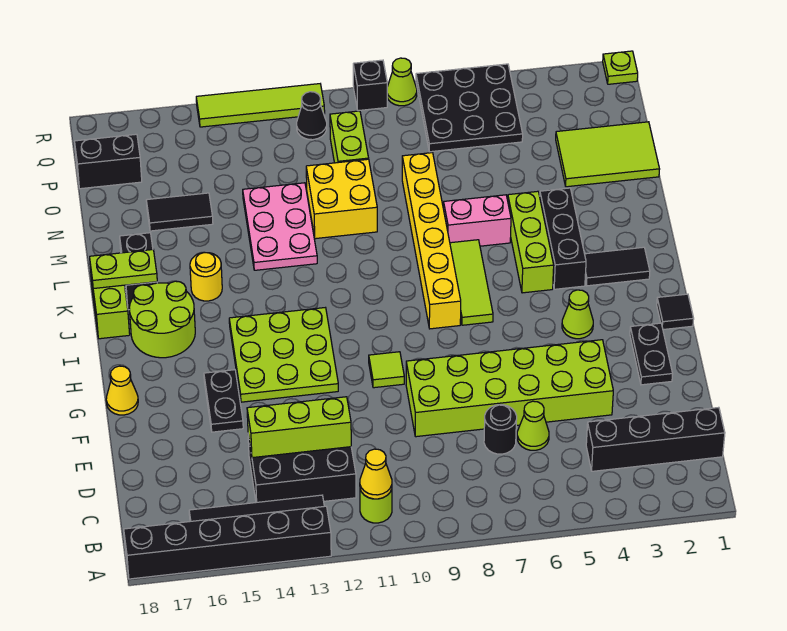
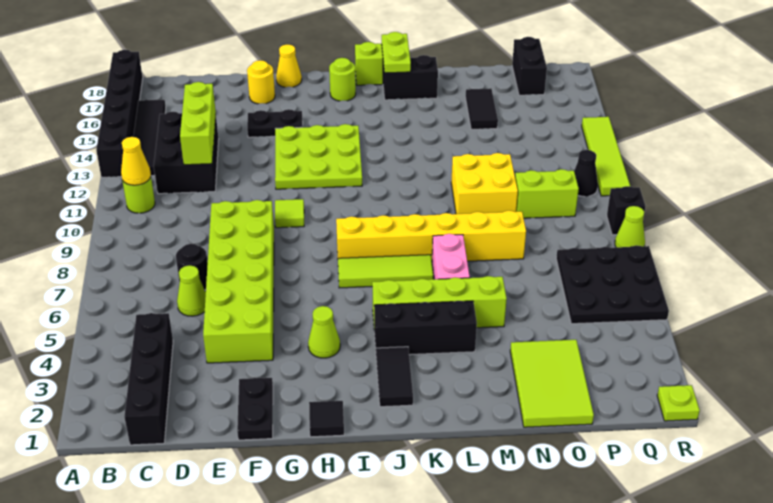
black 1x2 plate [630,323,673,385] -> black 1x2 plate turned to [237,378,273,440]
lime 2x2 round brick [129,281,195,358] -> lime 1x1 round brick [329,58,356,101]
lime 1x3 brick [508,191,554,293] -> lime 1x4 brick [372,276,507,328]
yellow 1x1 round brick [190,253,222,301] -> yellow 1x1 round brick moved to [247,60,275,104]
pink 2x3 plate [243,183,317,270] -> none

